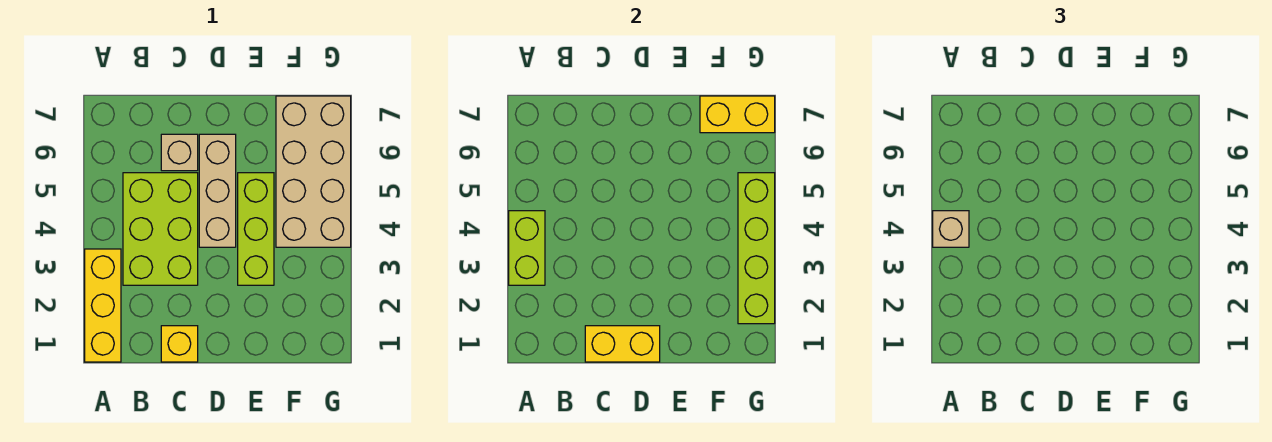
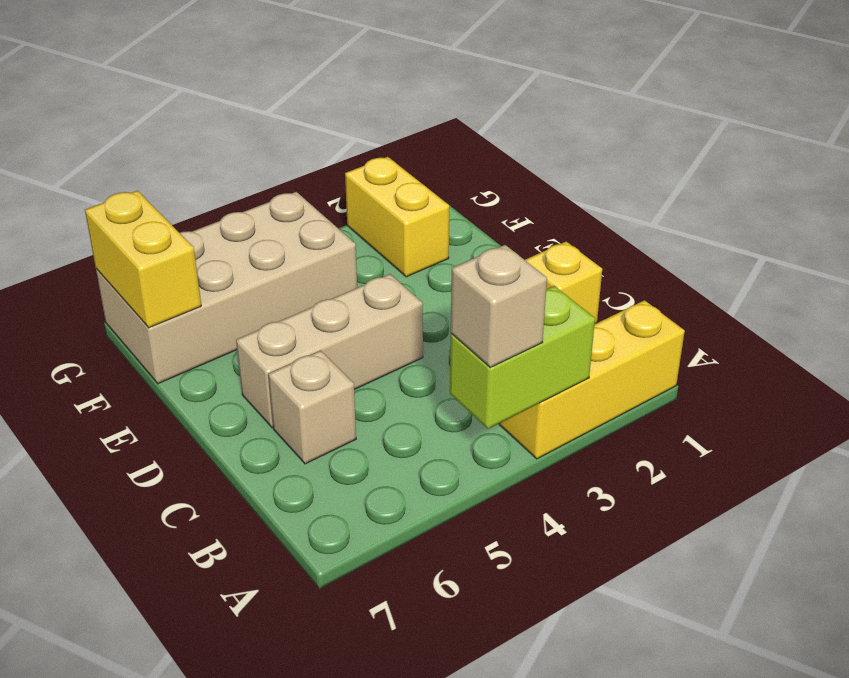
lime 2x3 brick [123,173,198,285] -> none
yellow 1x2 brick [585,326,660,362] -> yellow 1x2 brick moved to [345,157,449,277]
lime 1x3 brick [238,173,274,285] -> none
lime 1x4 brick [738,173,775,324] -> none

